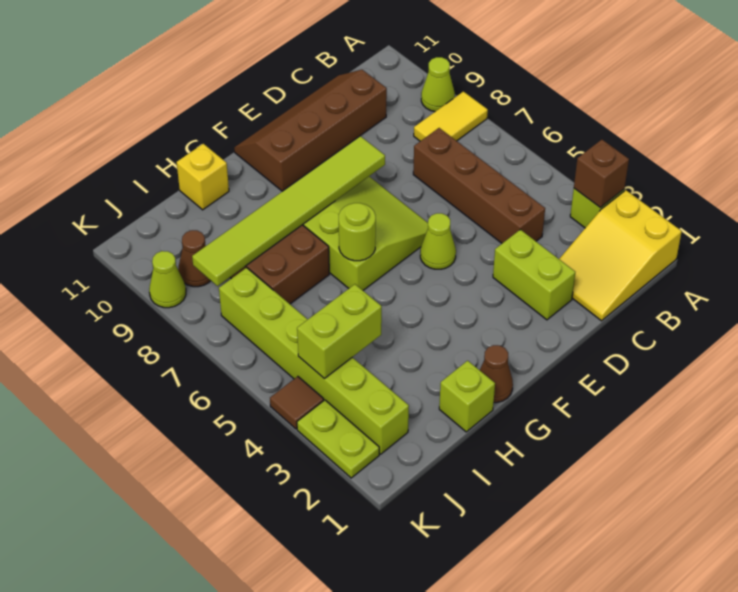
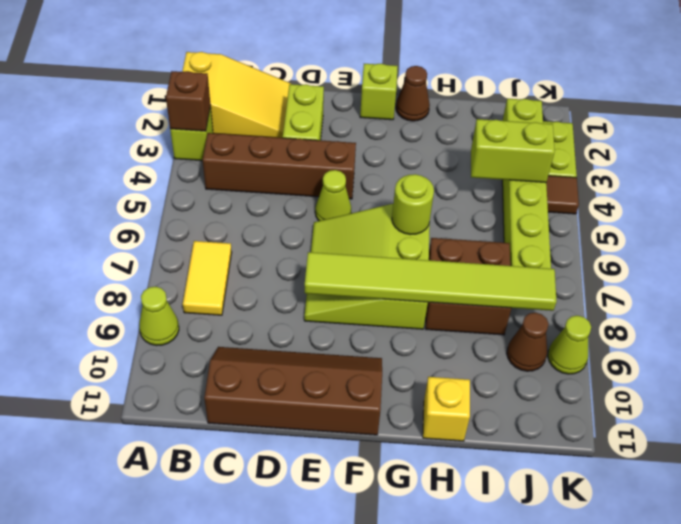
yellow 1x2 tile [414,92,488,141] -> yellow 1x2 tile turned to [183,241,232,315]
brown 1x4 brick [413,128,545,243] -> brown 1x4 brick turned to [203,133,356,199]
brown 2x4 slope [234,70,387,191] -> brown 2x4 slope turned to [204,347,382,435]
lime 1x1 brick [439,361,495,432] -> lime 1x1 brick moved to [360,64,398,120]

